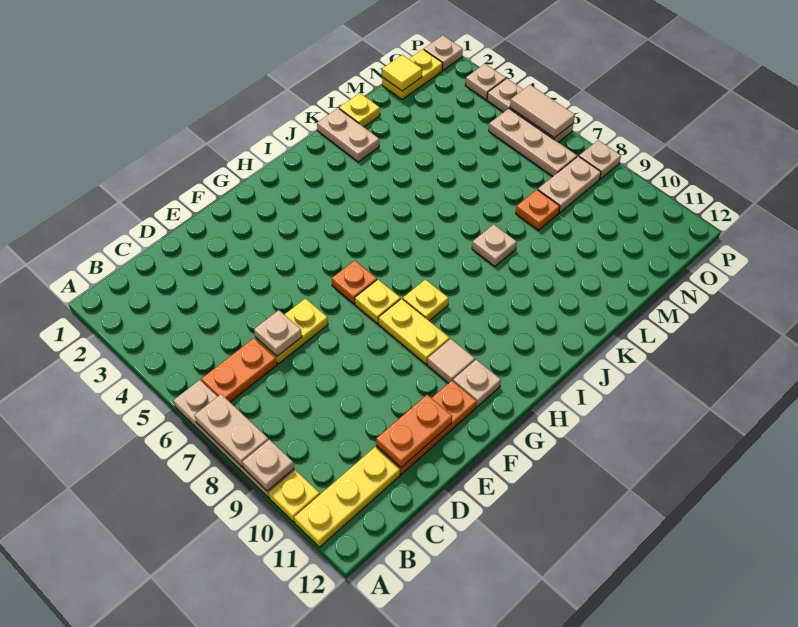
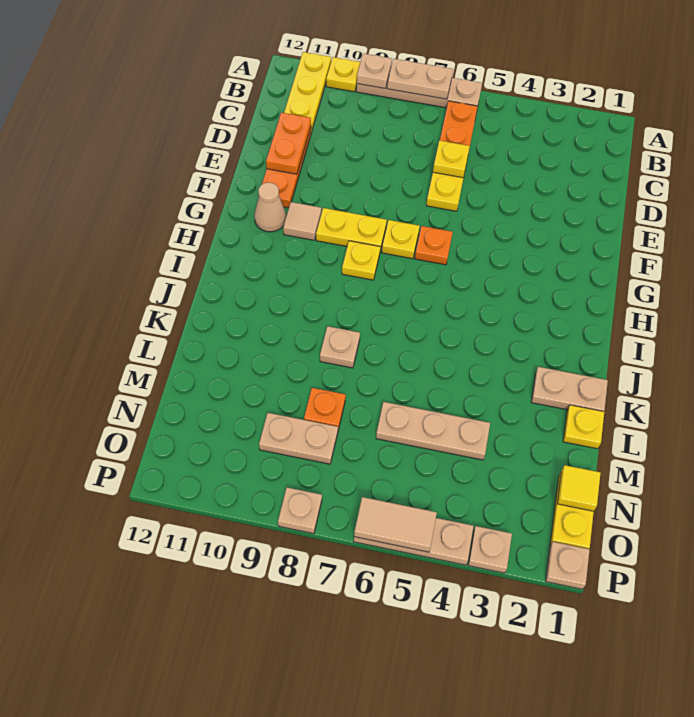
tan 1x1 plate [254,310,302,356] -> yellow 1x1 plate [433,140,470,178]
tan 1x1 plate [453,360,501,407] -> tan 1x1 cone [254,183,286,232]
tan 1x2 plate [538,156,601,213] -> tan 1x2 plate turned to [259,413,338,464]
tan 1x3 plate [489,109,577,176] -> tan 1x3 plate moved to [376,402,490,460]

